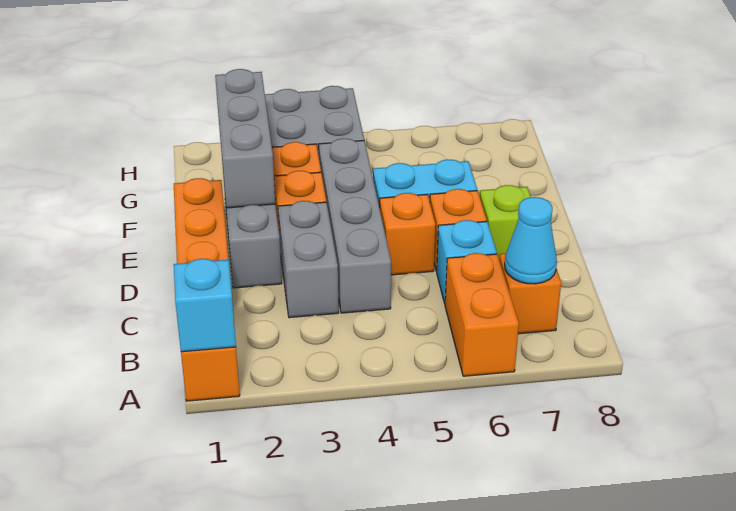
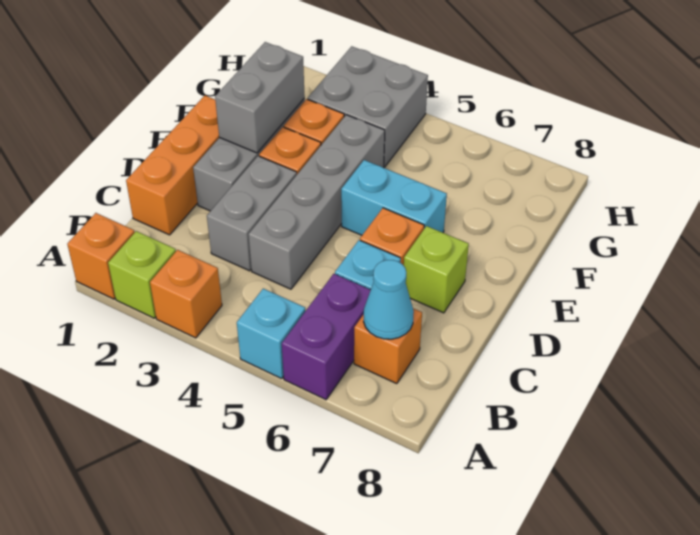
cyan 1x1 brick [174,259,236,352] -> cyan 1x1 brick moved to [237,289,305,379]
none -> lime 1x1 brick [108,231,176,318]
orange 1x2 brick [445,253,519,376] -> purple 1x2 brick [282,274,371,400]
orange 1x1 brick [380,193,436,275] -> orange 1x1 brick moved to [150,250,222,338]
grey 1x3 brick [215,69,275,208] -> grey 1x2 brick [215,42,305,153]

